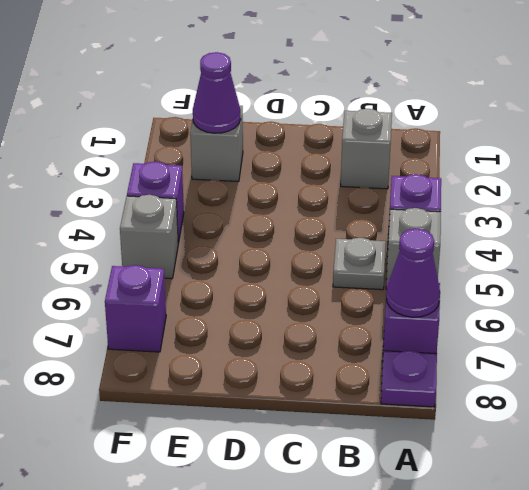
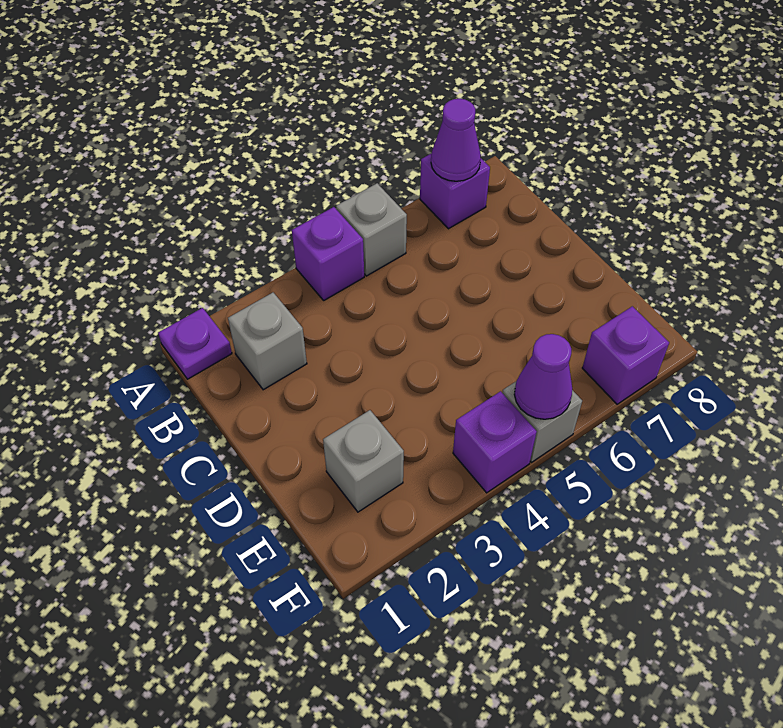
purple 1x1 plate [381,351,437,407] -> purple 1x1 plate moved to [158,308,232,379]
grey 1x1 plate [333,238,386,290] -> none
purple 1x1 cone [193,52,241,133] -> purple 1x1 cone moved to [514,334,572,419]

